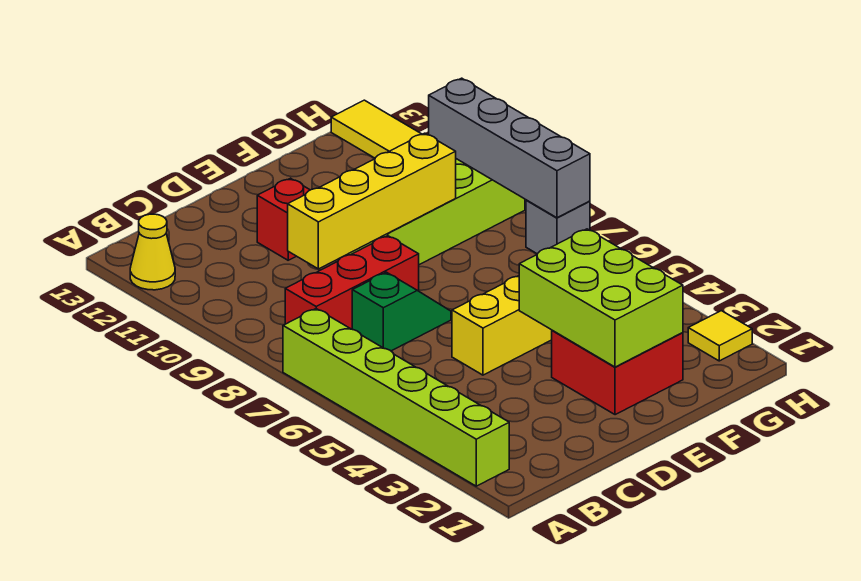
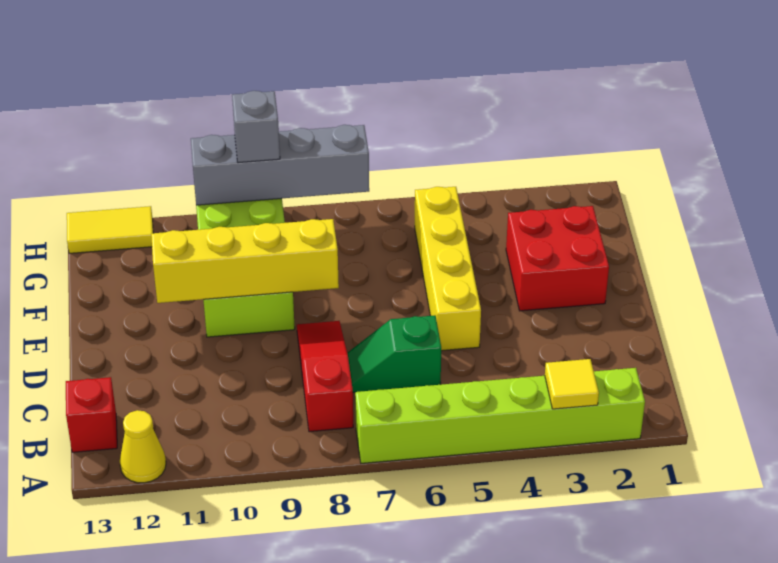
red 1x3 brick [285,236,419,329] -> red 1x3 slope [297,321,353,432]
green 1x2 slope [352,272,451,351] -> green 1x2 slope turned to [347,315,441,392]
yellow 1x4 brick [288,133,456,269] -> yellow 1x4 brick turned to [151,219,339,303]
red 1x1 brick [257,178,310,260] -> red 1x1 brick moved to [66,377,117,452]
lime 2x3 brick [519,229,683,367] -> none
yellow 1x1 tile [688,311,752,361] -> yellow 1x1 tile moved to [545,359,599,409]
grey 1x1 brick [526,200,590,254] -> grey 1x1 brick moved to [232,91,280,163]

